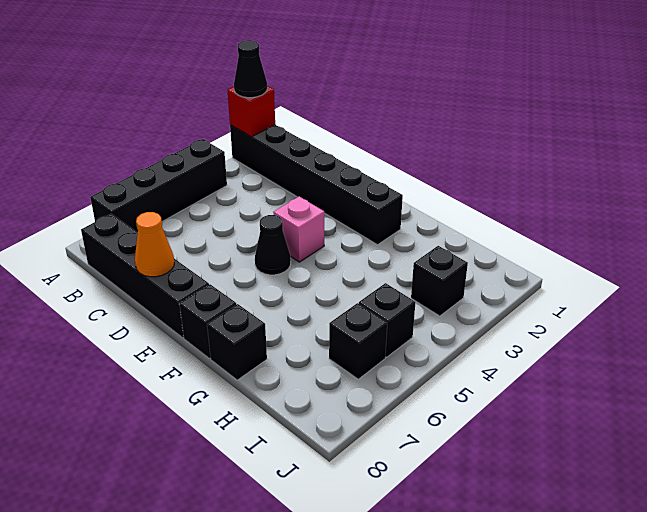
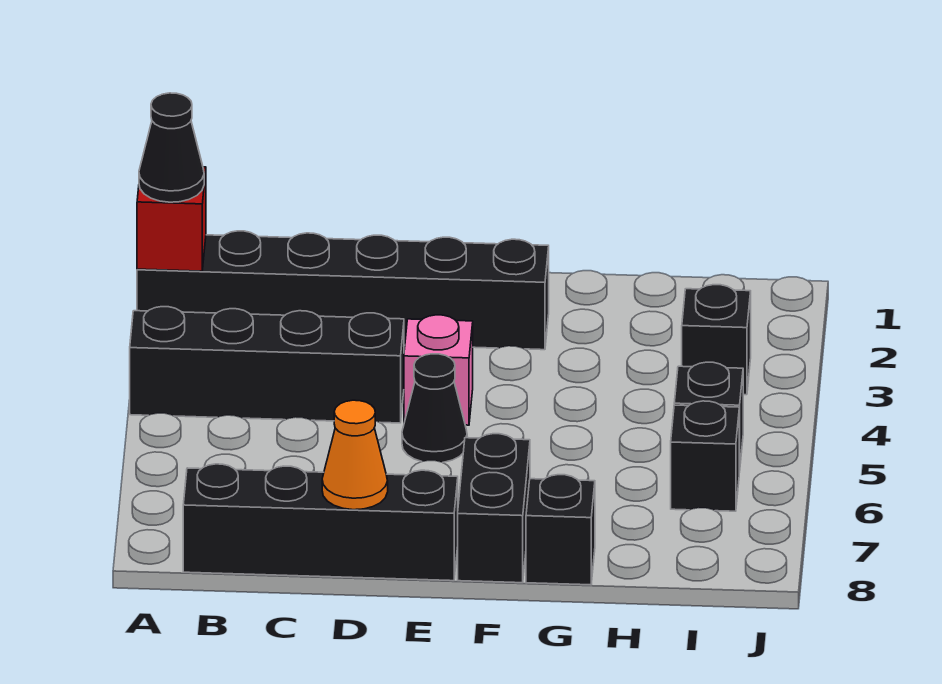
black 1x4 brick [90,139,227,232] -> black 1x4 brick turned to [130,307,404,423]
black 1x1 brick [179,284,236,358] -> black 1x2 brick [458,434,530,583]

